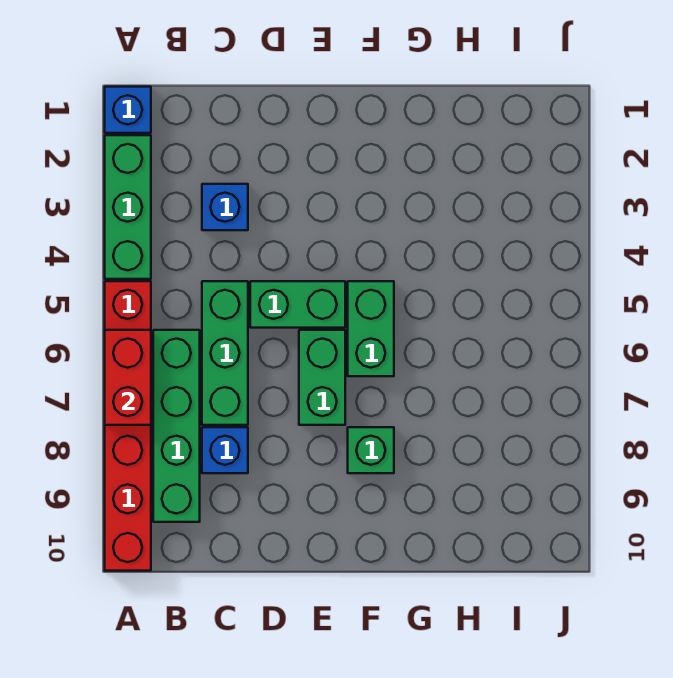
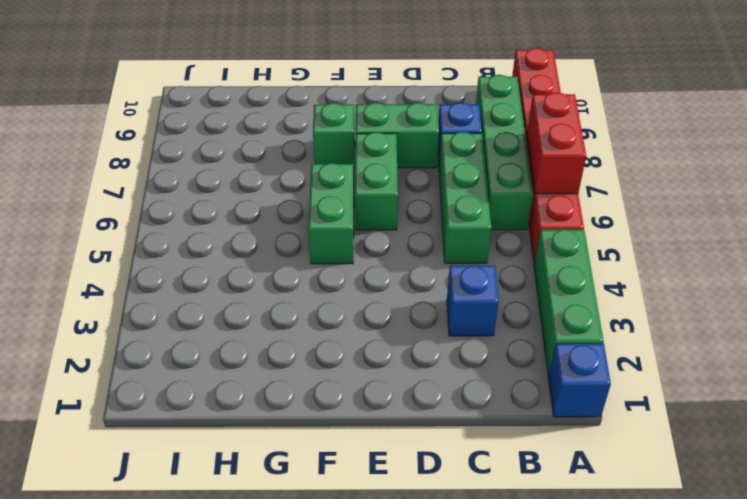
green 1x2 brick [250,281,345,328] -> green 1x2 brick moved to [356,103,439,168]

